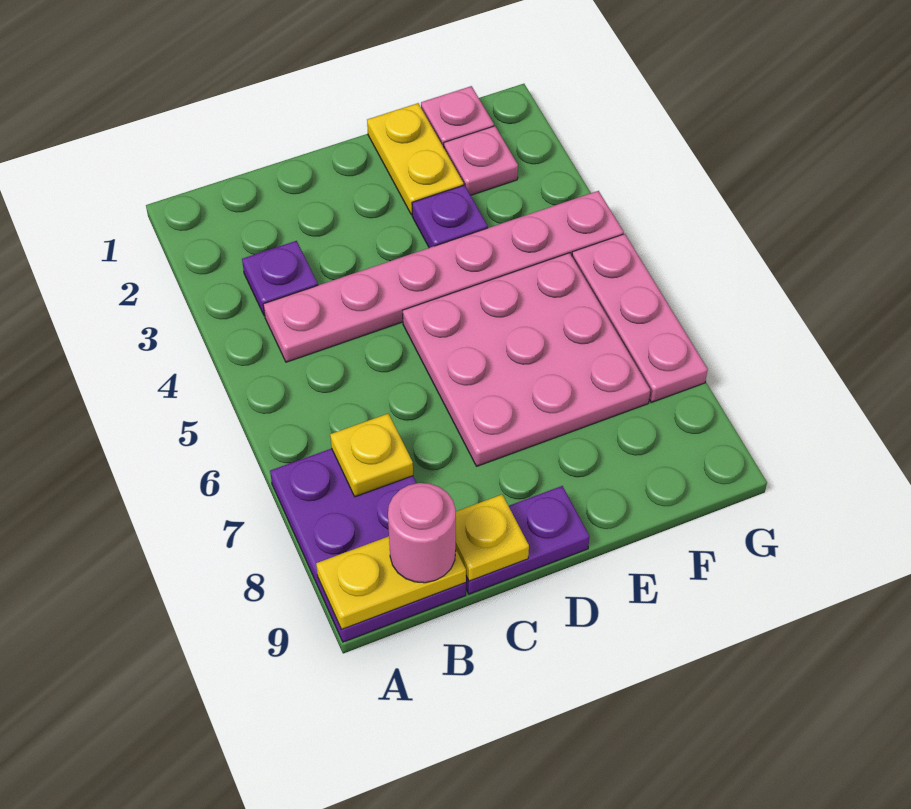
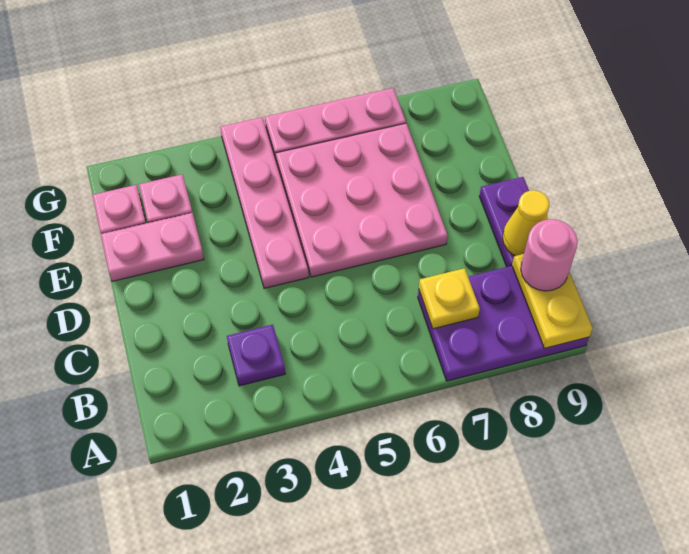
pink 1x6 plate [263,191,624,362] -> pink 1x4 plate [220,117,309,288]
yellow 1x1 plate [456,495,529,581] -> yellow 1x1 cone [503,190,549,256]
yellow 1x2 plate [367,103,464,215] -> pink 1x2 plate [101,213,204,281]
purple 1x1 plate [412,185,488,248] -> none

